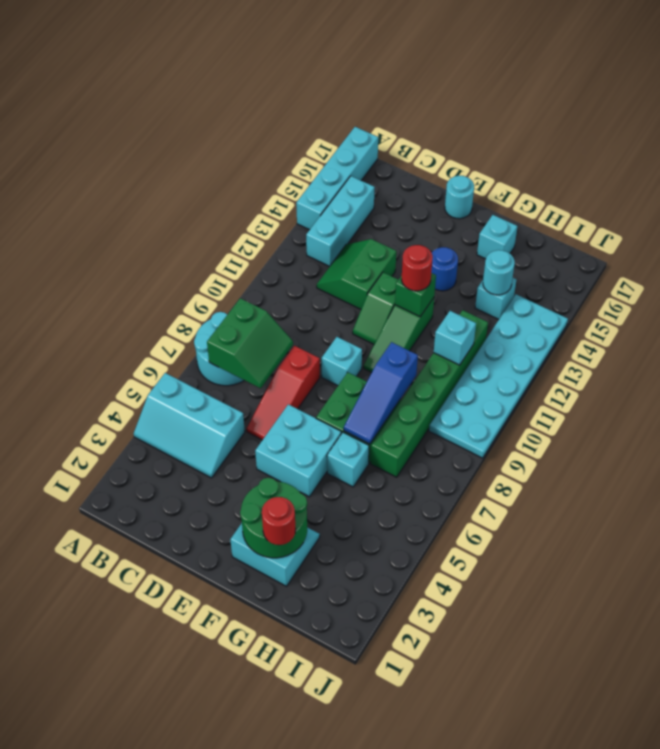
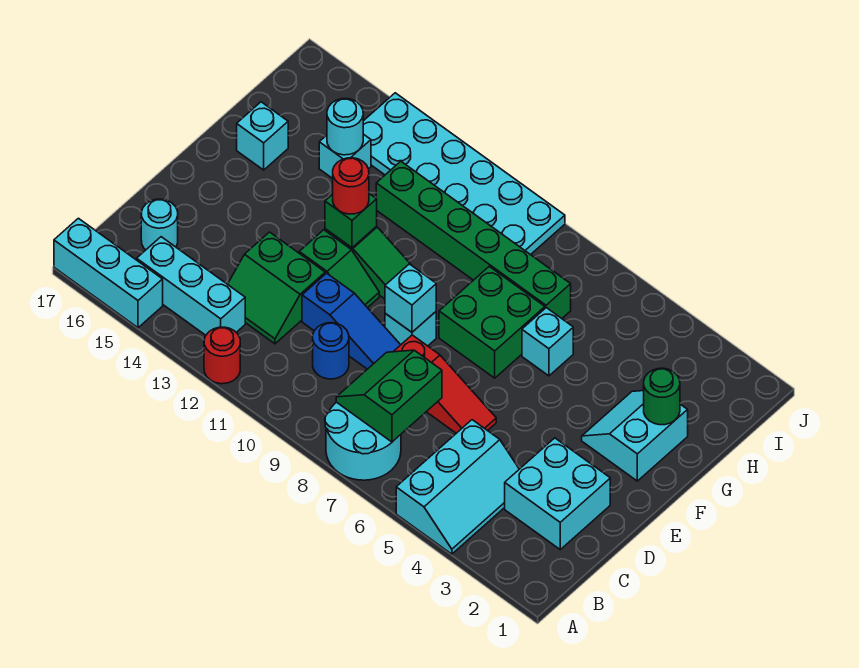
cyan 1x4 brick [296,127,378,230] -> cyan 1x3 brick [54,218,163,328]
green 2x2 slope [207,298,293,388] -> green 2x2 slope turned to [336,350,442,442]
cyan 2x2 brick [255,404,341,497] -> cyan 2x2 brick moved to [505,438,610,549]
cyan 1x1 round brick [445,176,474,219] -> cyan 1x1 round brick moved to [141,199,178,250]
green 2x2 round brick [240,478,307,558] -> green 1x1 round brick [644,368,680,425]
blue 1x1 round brick [431,247,458,291] -> blue 1x1 round brick moved to [313,323,349,379]
red 1x1 round brick [262,497,296,545] -> red 1x1 round brick moved to [204,327,240,384]
blue 1x3 slope [344,342,418,444] -> blue 1x3 slope moved to [302,273,400,369]
cyan 1x1 brick [434,311,476,365] -> cyan 1x1 brick moved to [385,264,436,332]

